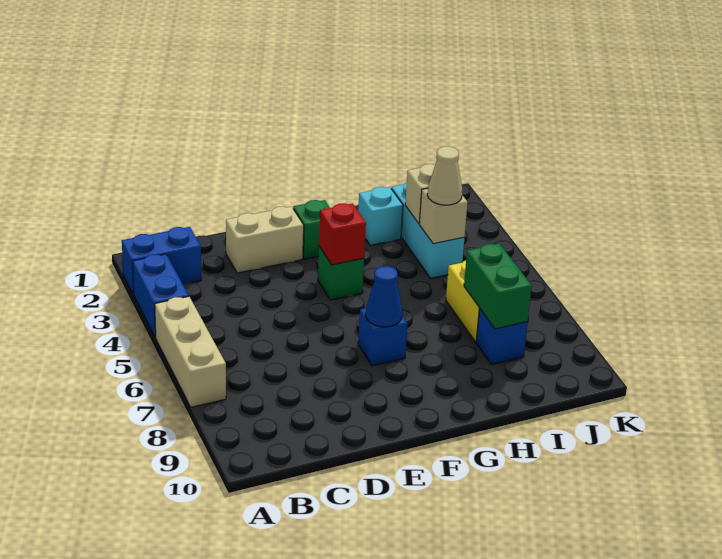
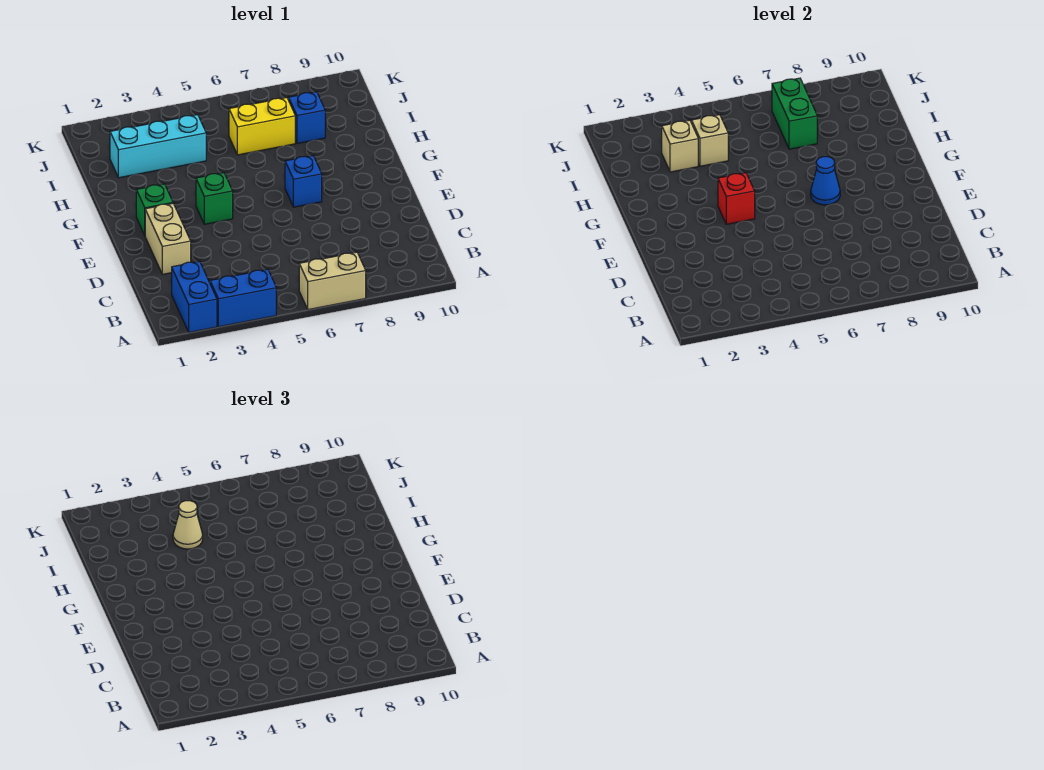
tan 1x3 brick [155,297,226,407] -> tan 1x2 brick [299,252,366,310]
cyan 1x1 brick [358,187,403,245] -> none
green 1x2 brick [464,244,532,329] -> green 1x2 brick turned to [772,78,817,149]

